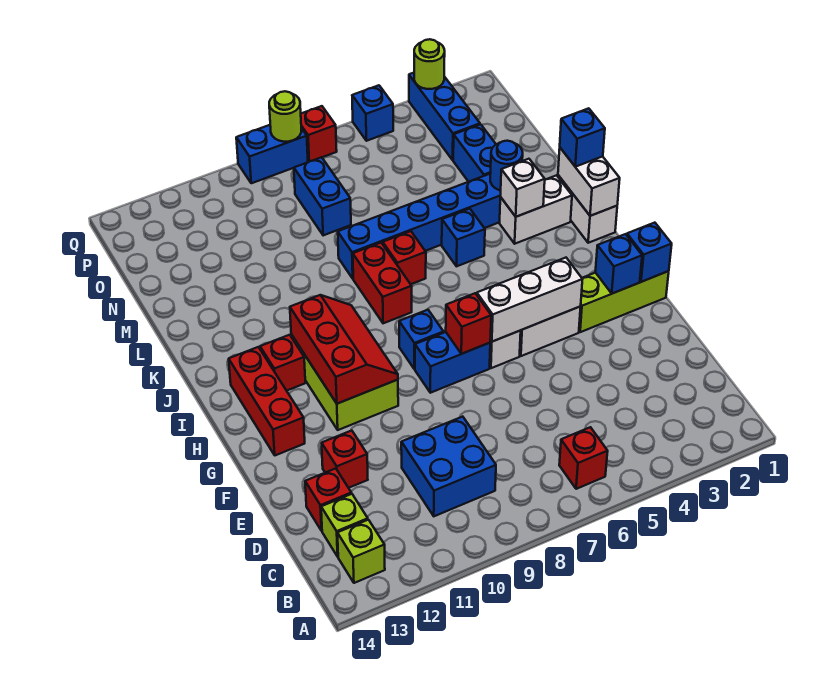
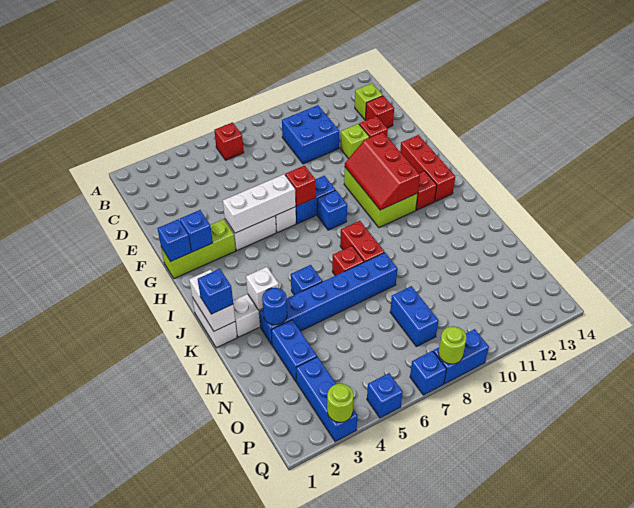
lime 1x1 brick [337,520,385,583] -> lime 1x1 brick moved to [340,124,369,159]
red 1x1 brick [301,106,337,162] -> blue 1x1 brick [410,351,446,395]

